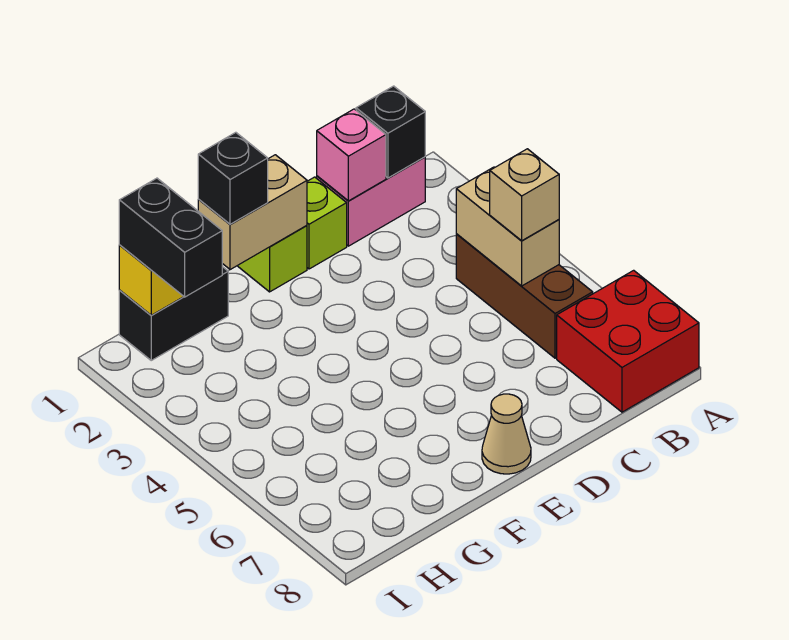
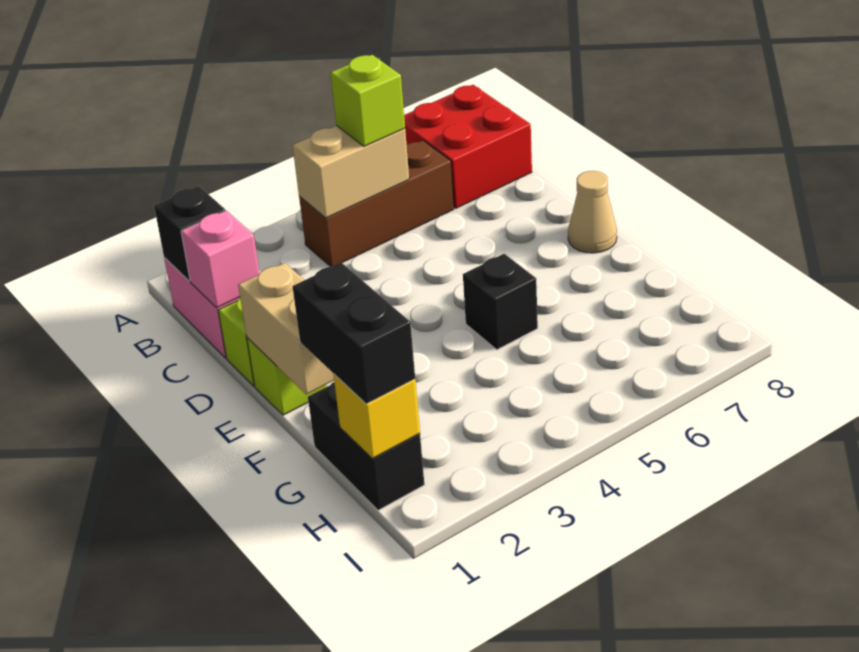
tan 1x1 brick [490,149,559,241] -> lime 1x1 brick [331,55,405,146]
black 1x1 brick [198,132,268,224] -> black 1x1 brick moved to [463,254,538,350]
black 1x2 brick [119,178,222,297] -> black 1x2 brick turned to [292,263,415,404]

